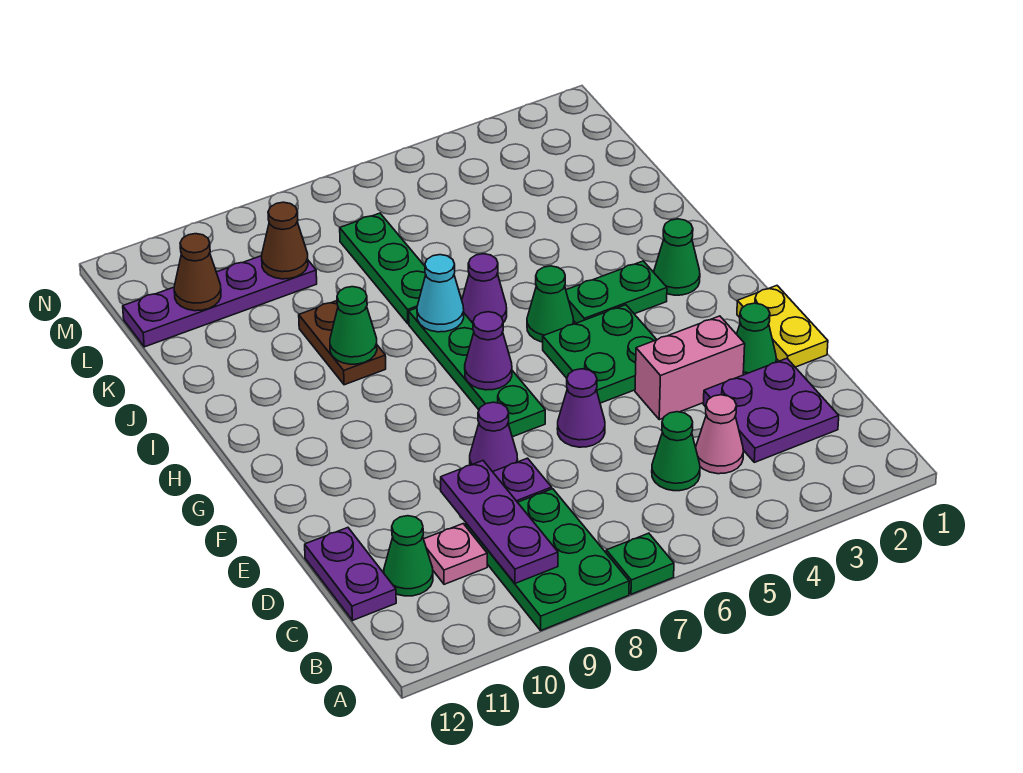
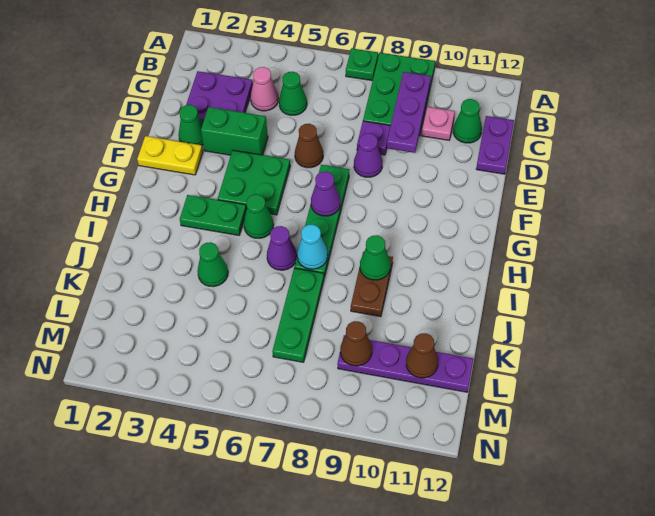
yellow 1x2 plate [737,286,828,367] -> yellow 1x2 plate turned to [137,136,203,175]
pink 1x2 brick [635,316,745,420] -> green 1x2 brick [201,107,268,155]
purple 1x1 cone [557,369,605,447] -> brown 1x1 cone [295,124,323,168]
green 1x1 cone [654,219,700,295] -> green 1x1 cone moved to [198,242,228,287]

